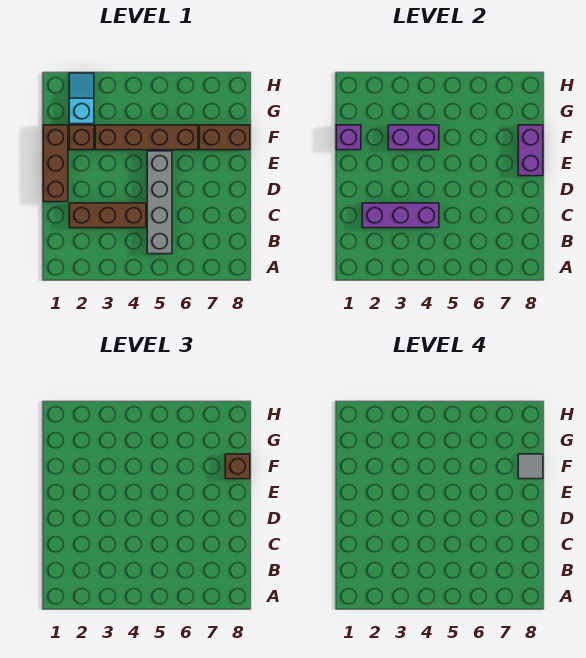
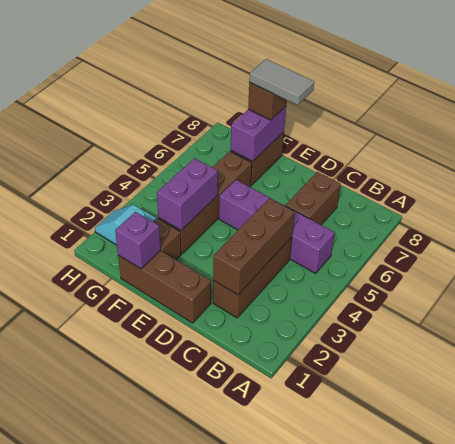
grey 1x4 brick [147,151,172,254] -> purple 1x4 brick [219,180,335,273]
purple 1x3 brick [362,203,439,228] -> brown 1x3 brick [213,198,294,295]
none -> brown 1x2 brick [285,172,341,225]
purple 1x2 brick [518,125,543,176] -> purple 1x2 brick turned to [231,106,286,161]
grey 1x1 tile [518,454,543,479] -> grey 1x2 tile [249,59,314,105]

